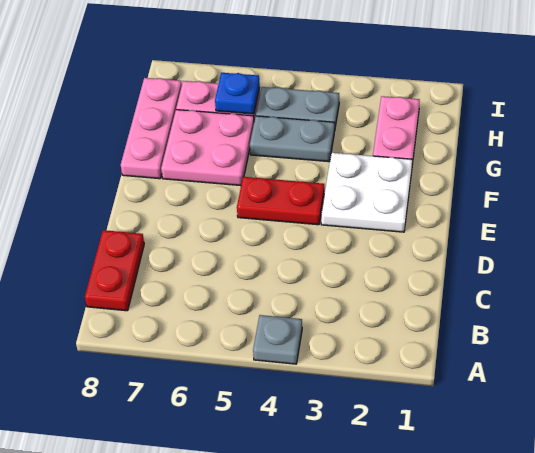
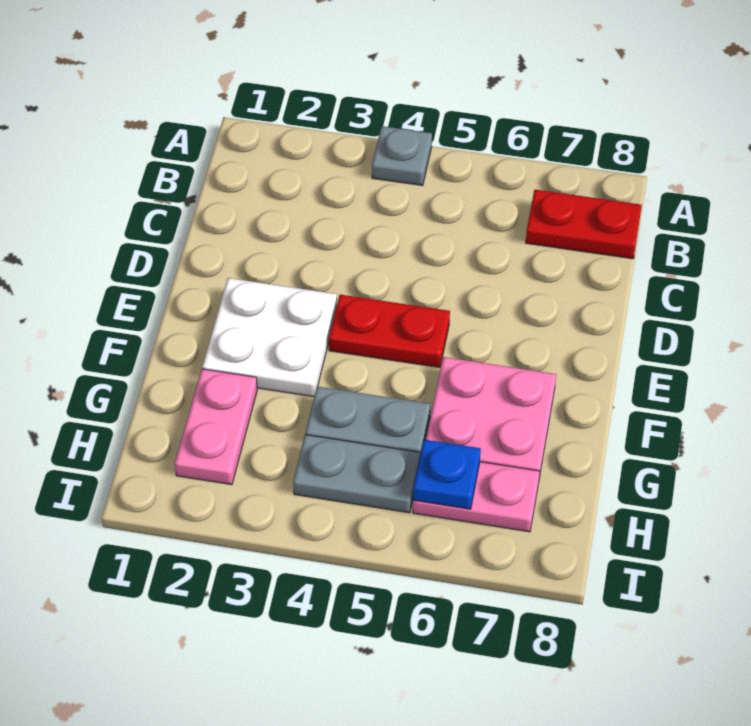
red 1x2 plate [85,230,144,311] -> red 1x2 plate turned to [526,190,642,259]
pink 1x3 plate [121,78,182,179] -> none

